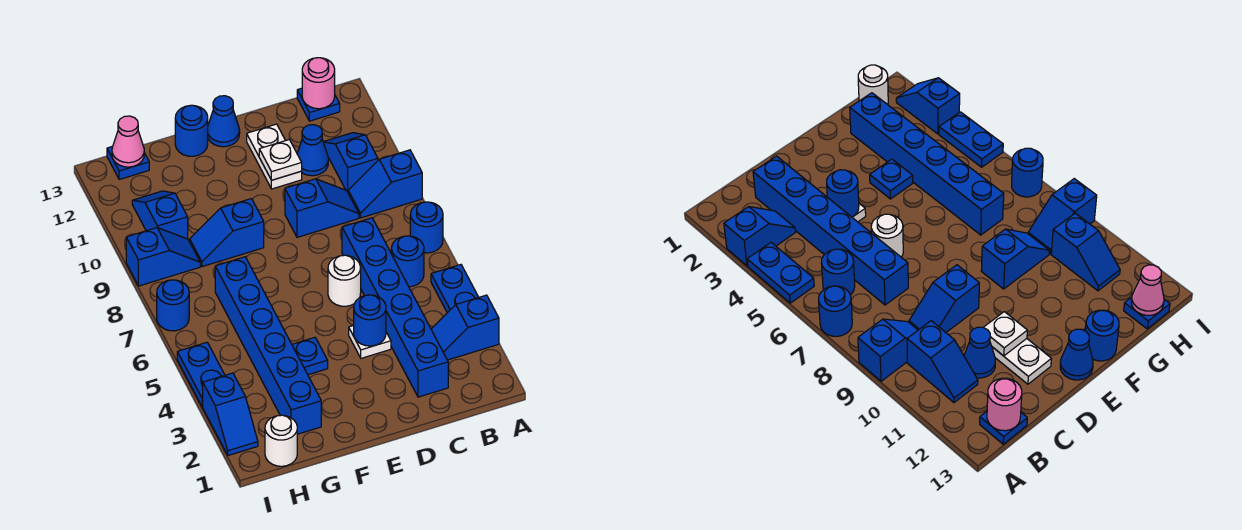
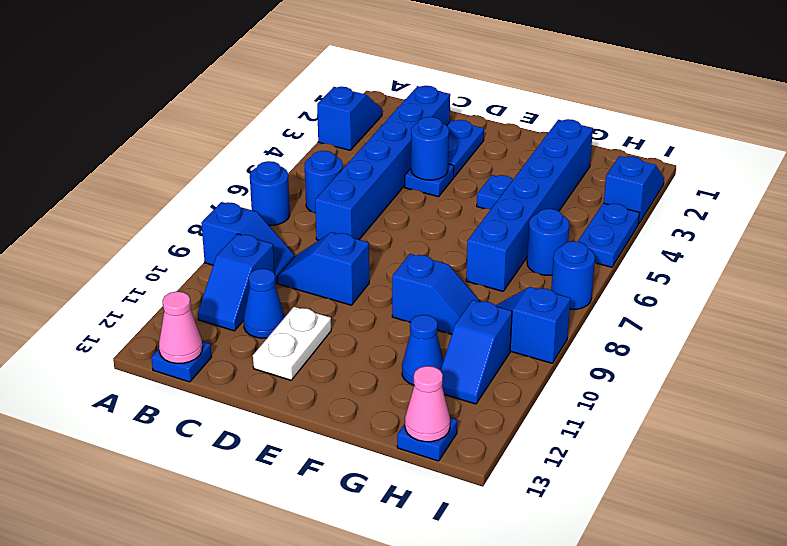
blue 1x2 slope [431,295,499,360] -> blue 1x2 slope turned to [317,87,382,150]
blue 1x2 plate [431,265,479,313] -> blue 1x2 plate moved to [447,120,484,177]
pink 1x1 round brick [302,58,335,109] -> pink 1x1 cone [159,291,202,363]
white 1x1 plate [349,325,391,358] -> blue 1x1 plate [405,164,454,197]
white 1x1 round brick [328,255,361,306] -> none
white 1x1 plate [259,139,302,180] -> none
blue 1x1 cone [208,96,240,147] -> blue 1x1 cone moved to [402,315,444,385]
blue 1x1 round brick [175,105,208,156] -> blue 1x1 round brick moved to [527,209,569,275]
white 1x1 round brick [265,415,297,466] -> none

